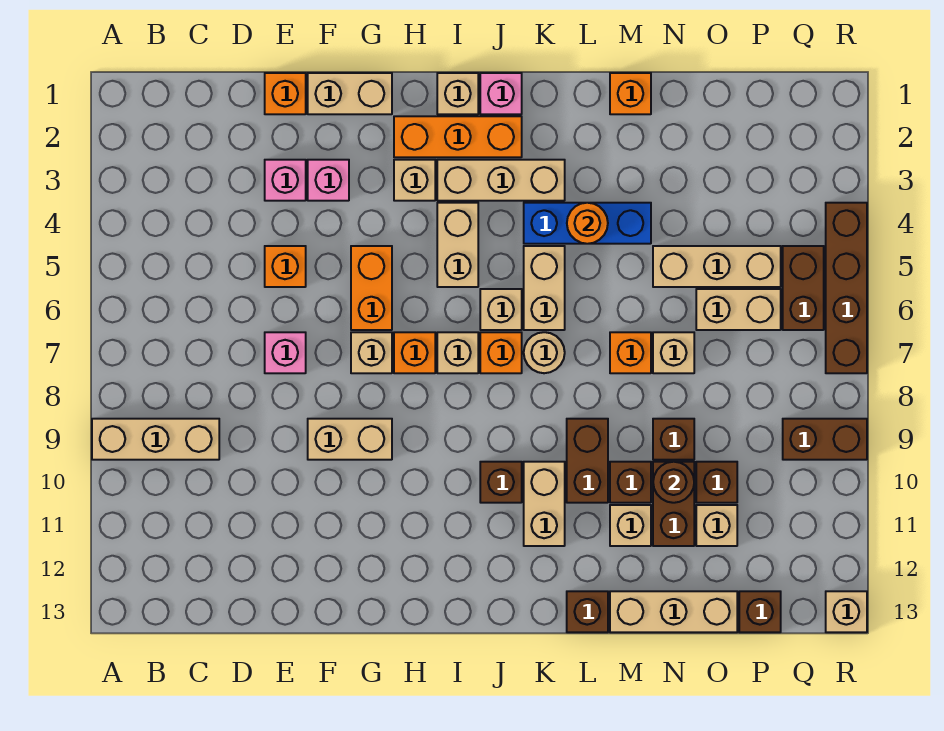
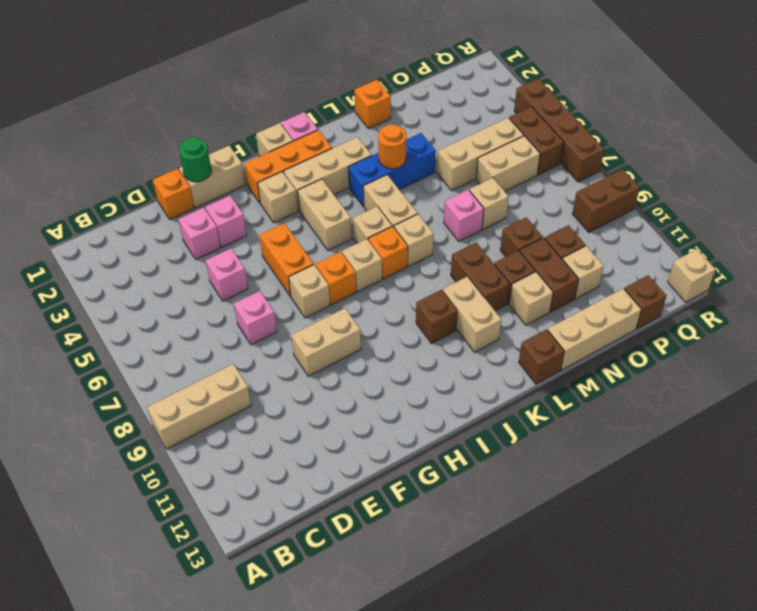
orange 1x1 brick [265,246,306,287] -> pink 1x1 brick [206,248,248,301]
none -> green 1x1 round brick [179,137,211,182]
tan 1x1 round brick [524,332,565,373] -> tan 1x1 brick [394,214,434,266]
orange 1x1 brick [610,332,651,373] -> pink 1x1 brick [444,190,484,241]
brown 1x1 round brick [653,462,694,503] -> none

